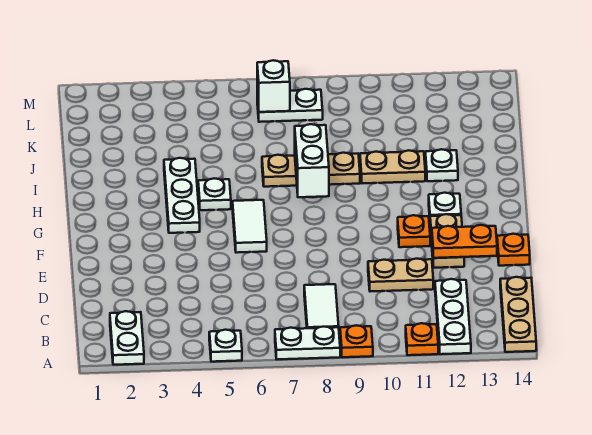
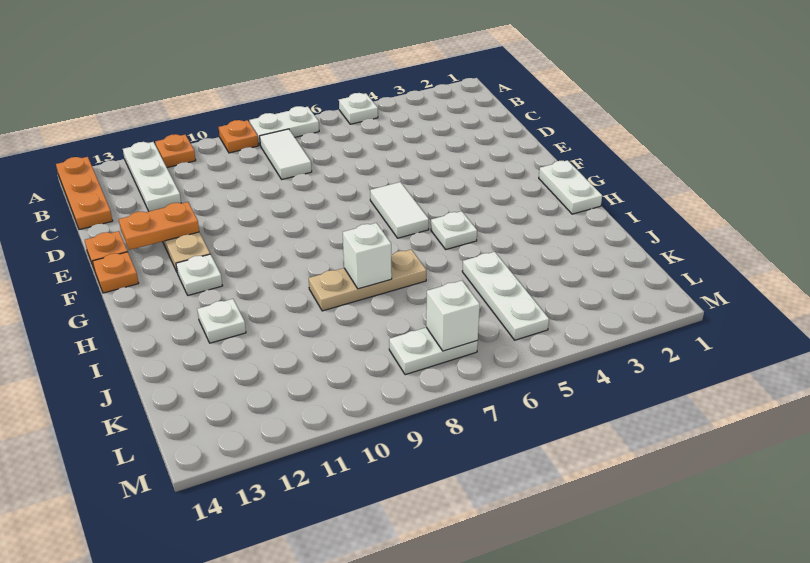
white 1x2 plate [110,311,144,365] -> white 1x2 plate moved to [539,160,602,214]
tan 1x3 plate [500,277,536,352] -> orange 1x3 plate [56,157,113,230]
tan 1x2 plate [368,259,433,292] -> none
orange 1x1 plate [398,215,430,247] -> orange 1x1 plate moved to [93,252,139,293]
white 1x3 plate [164,158,200,233] -> white 1x3 plate moved to [462,252,549,340]
white 1x2 brick [295,124,329,197] -> white 1x1 brick [343,223,392,289]
tan 1x2 plate [360,150,425,183] -> none

